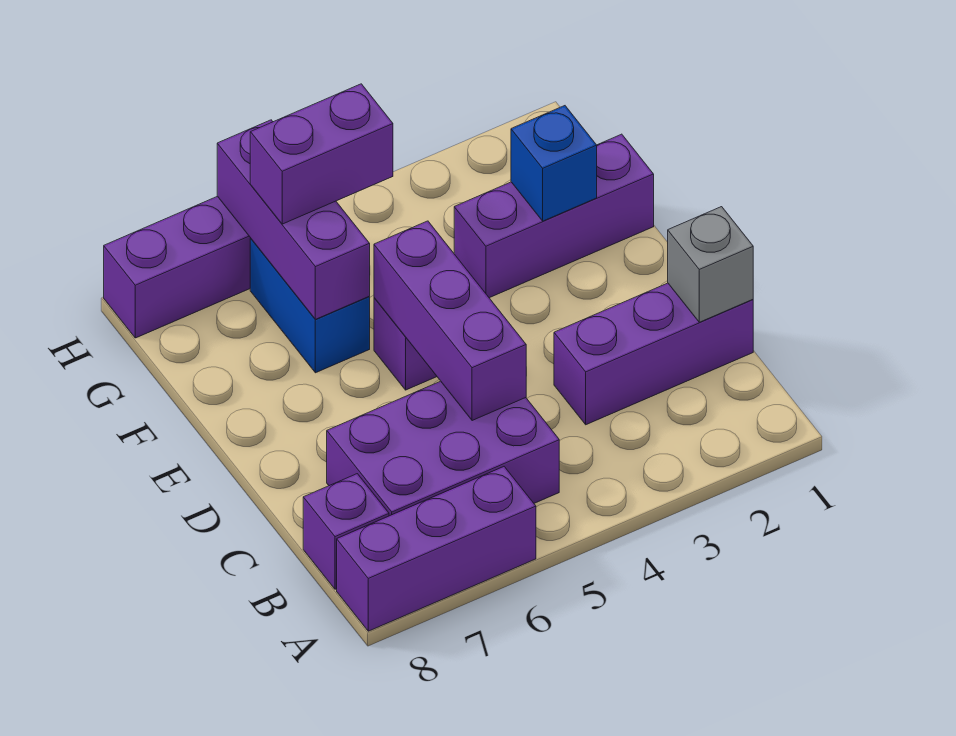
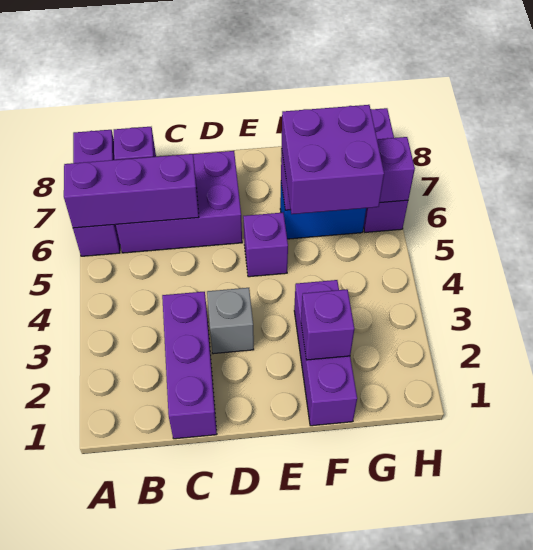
purple 2x3 brick [327,381,559,516] -> purple 2x3 brick turned to [116,151,242,253]
grey 1x1 brick [668,207,753,322] -> grey 1x1 brick moved to [207,288,254,354]
purple 1x3 brick [374,221,526,421] -> purple 1x3 brick moved to [64,154,199,228]
blue 1x1 brick [511,106,597,221] -> purple 1x1 brick [301,289,354,360]
purple 1x2 brick [250,84,393,224] -> purple 2x2 brick [282,105,384,214]

